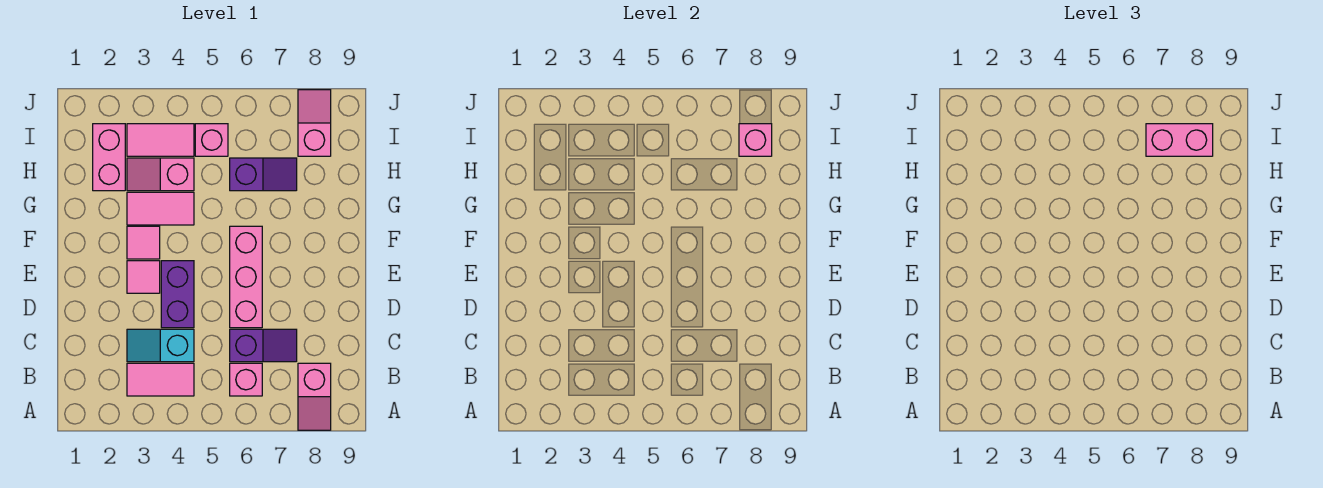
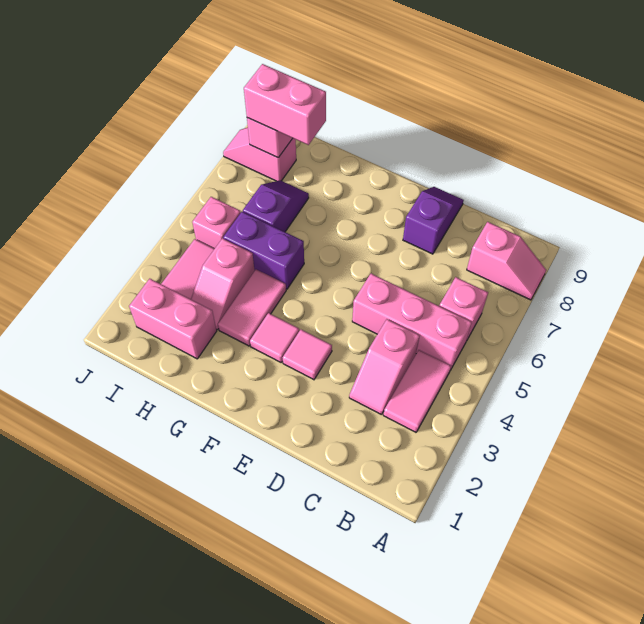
cyan 1x2 slope [127,329,194,362] -> pink 1x2 slope [349,319,420,415]
purple 1x2 slope [230,329,297,362] -> purple 1x2 slope moved to [403,187,464,254]
purple 1x2 brick [161,261,194,328] -> purple 1x2 brick moved to [223,212,304,289]
pink 1x3 brick [230,226,262,328] -> pink 1x3 brick moved to [352,273,472,369]
pink 1x2 brick [1146,124,1213,156] -> pink 1x2 brick turned to [244,64,326,145]

